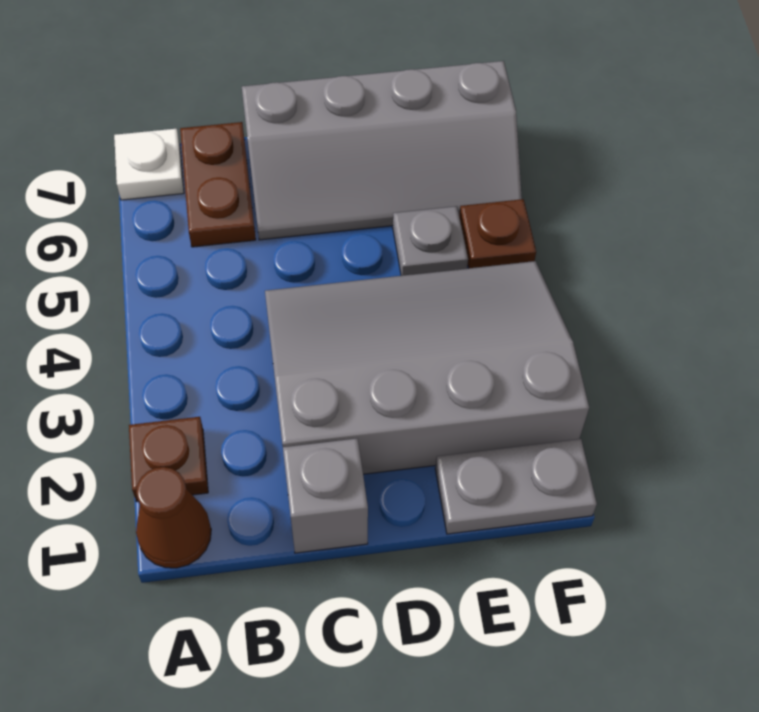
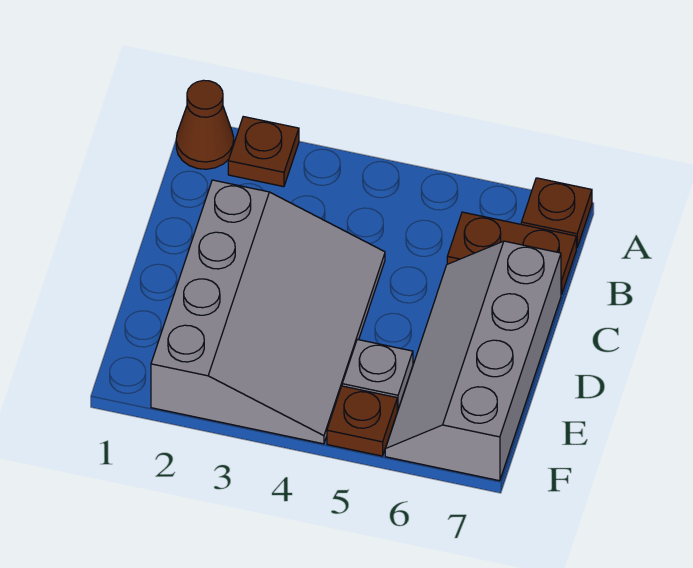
white 1x1 plate [114,129,184,200] -> brown 1x1 plate [521,178,592,248]
grey 1x1 brick [283,438,368,553] -> none
grey 1x2 plate [435,439,597,534] -> none

